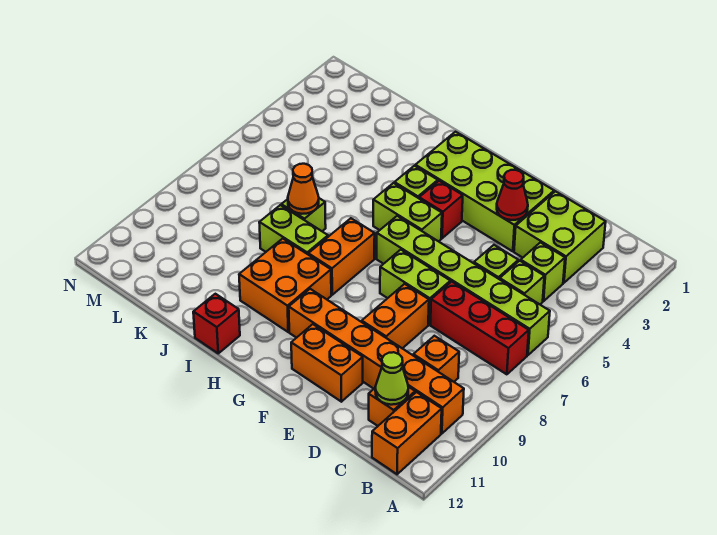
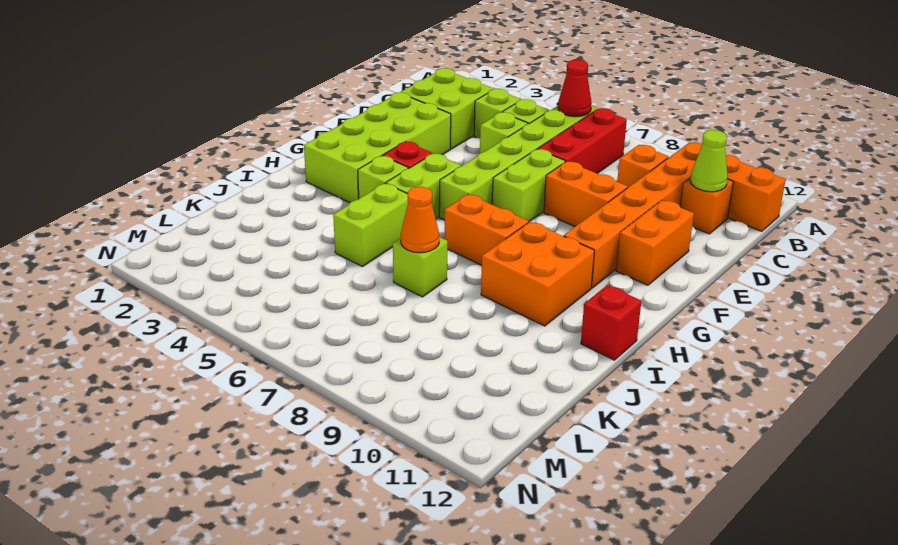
red 1x1 cone [497,170,528,220] -> red 1x1 cone moved to [558,60,592,117]
lime 1x2 brick [259,205,328,254] -> lime 1x2 brick moved to [333,183,408,267]

